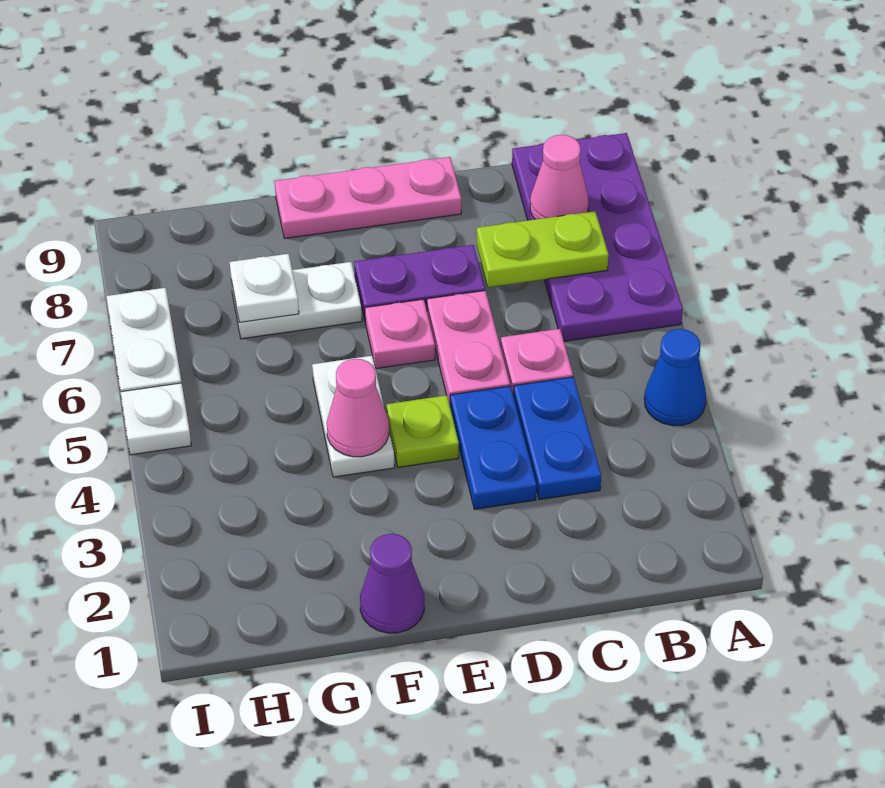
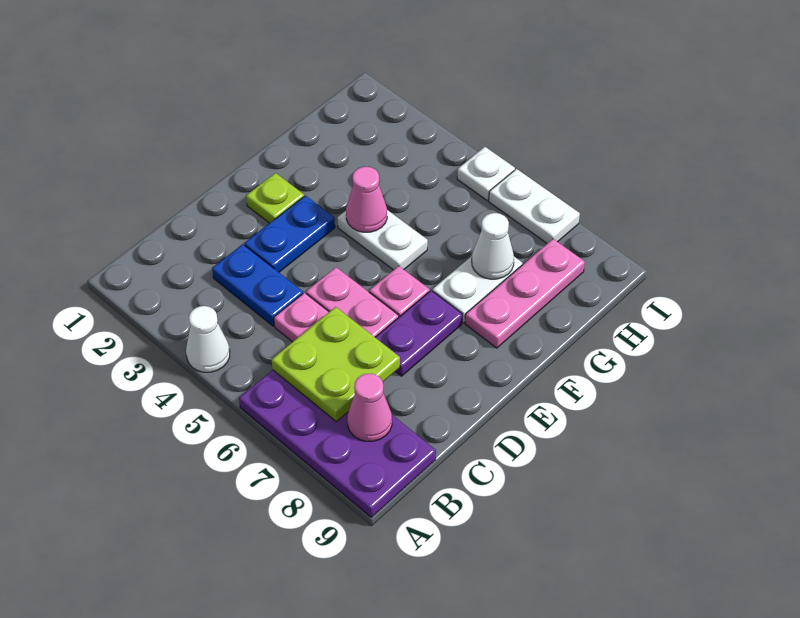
blue 1x1 cone [644,329,706,426] -> white 1x1 cone [186,306,230,372]
lime 1x2 plate [477,211,609,287] -> lime 2x2 plate [272,307,400,422]
blue 1x2 plate [450,386,536,509] -> blue 1x2 plate turned to [244,196,335,272]
pink 1x3 plate [275,157,461,239] -> pink 1x3 plate moved to [465,239,585,348]
lime 1x1 plate [387,395,459,467] -> lime 1x1 plate moved to [246,173,304,223]
purple 1x1 cone [360,534,424,633] -> none
white 1x1 plate [230,254,299,322] -> white 1x1 cone [472,213,514,279]

